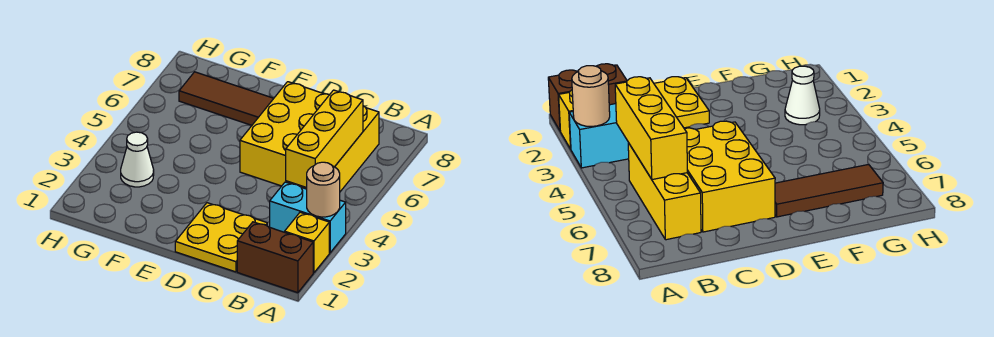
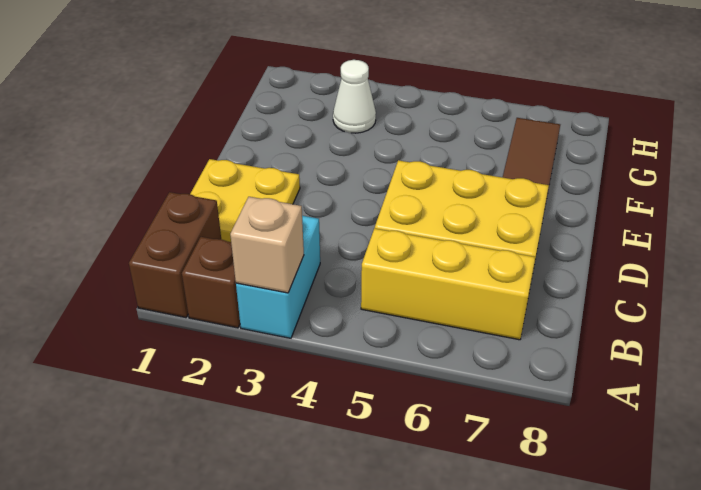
yellow 1x1 brick [285,212,329,273] -> brown 1x1 brick [182,237,240,328]
tan 1x1 round brick [307,162,340,217] -> tan 1x1 brick [230,197,304,293]
yellow 1x3 brick [286,90,363,188] -> none

